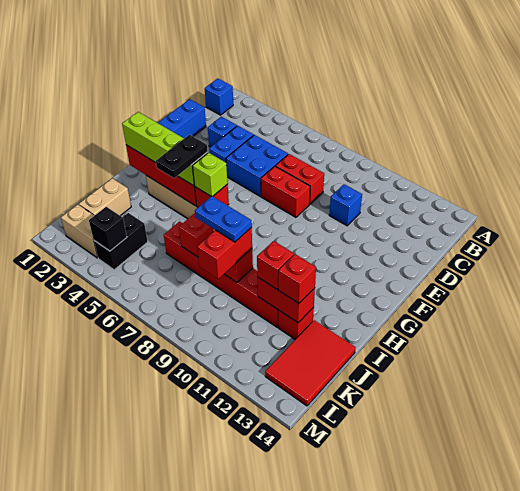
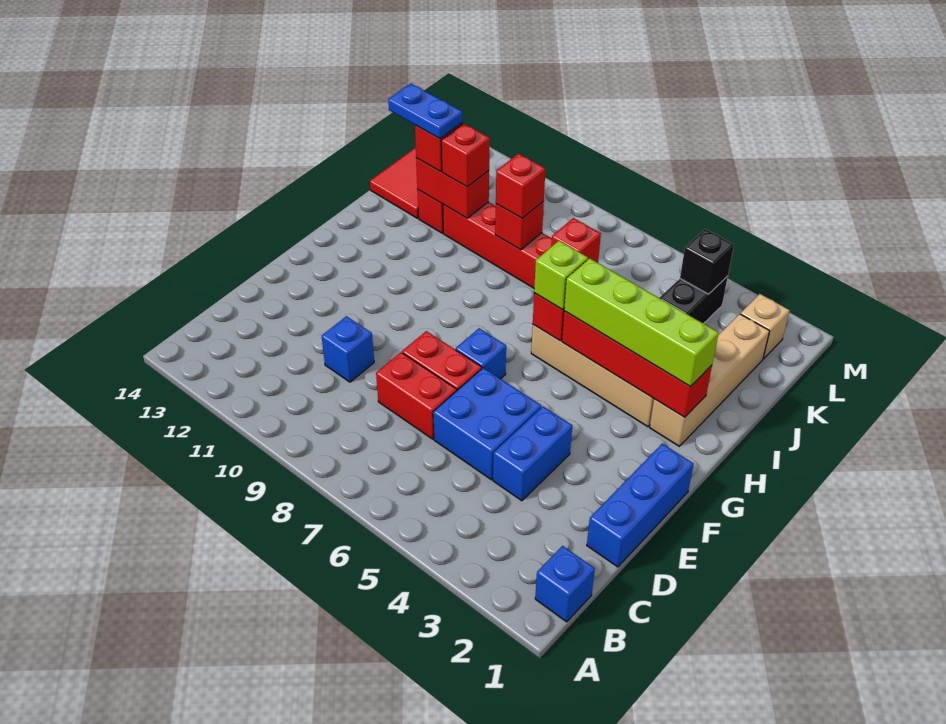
blue 1x1 brick [208,117,237,147] -> blue 1x1 brick moved to [456,328,506,379]
black 1x2 plate [156,135,208,178] -> none
tan 1x2 brick [79,178,131,216] -> tan 1x4 brick [650,314,770,446]
blue 1x2 plate [195,196,252,242] -> blue 1x2 plate moved to [388,84,462,139]
red 1x2 brick [197,227,252,279] -> red 1x1 brick [496,154,545,218]
tan 1x2 brick [61,204,98,258] -> tan 1x1 brick [741,294,790,359]

